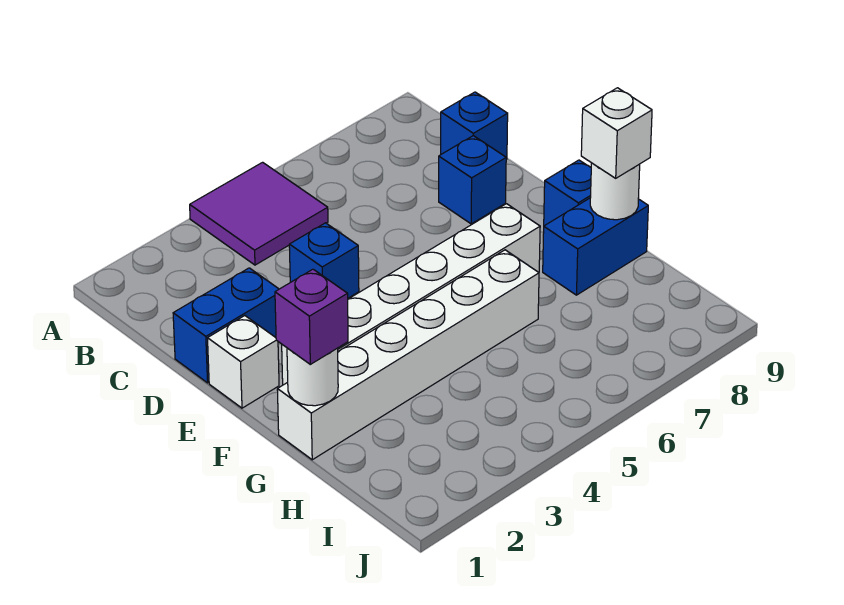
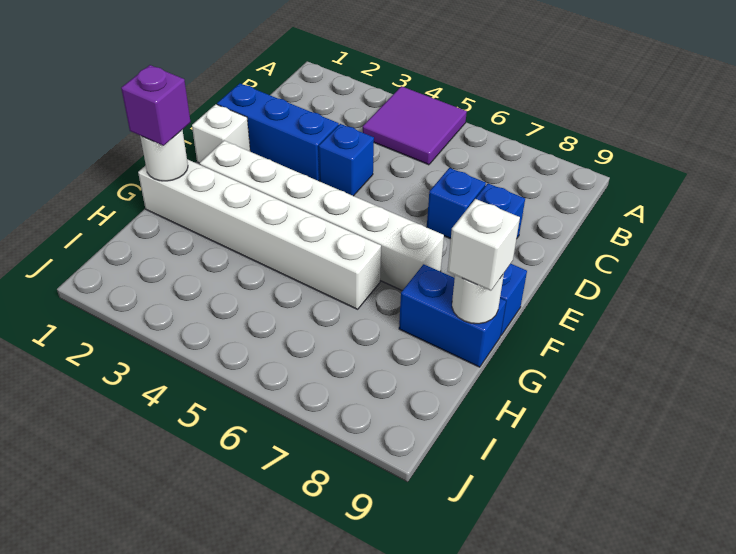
blue 1x1 brick [441,92,508,159] -> blue 1x1 brick moved to [427,168,486,239]
blue 1x2 brick [173,268,279,383] -> blue 1x3 brick [217,83,339,181]

